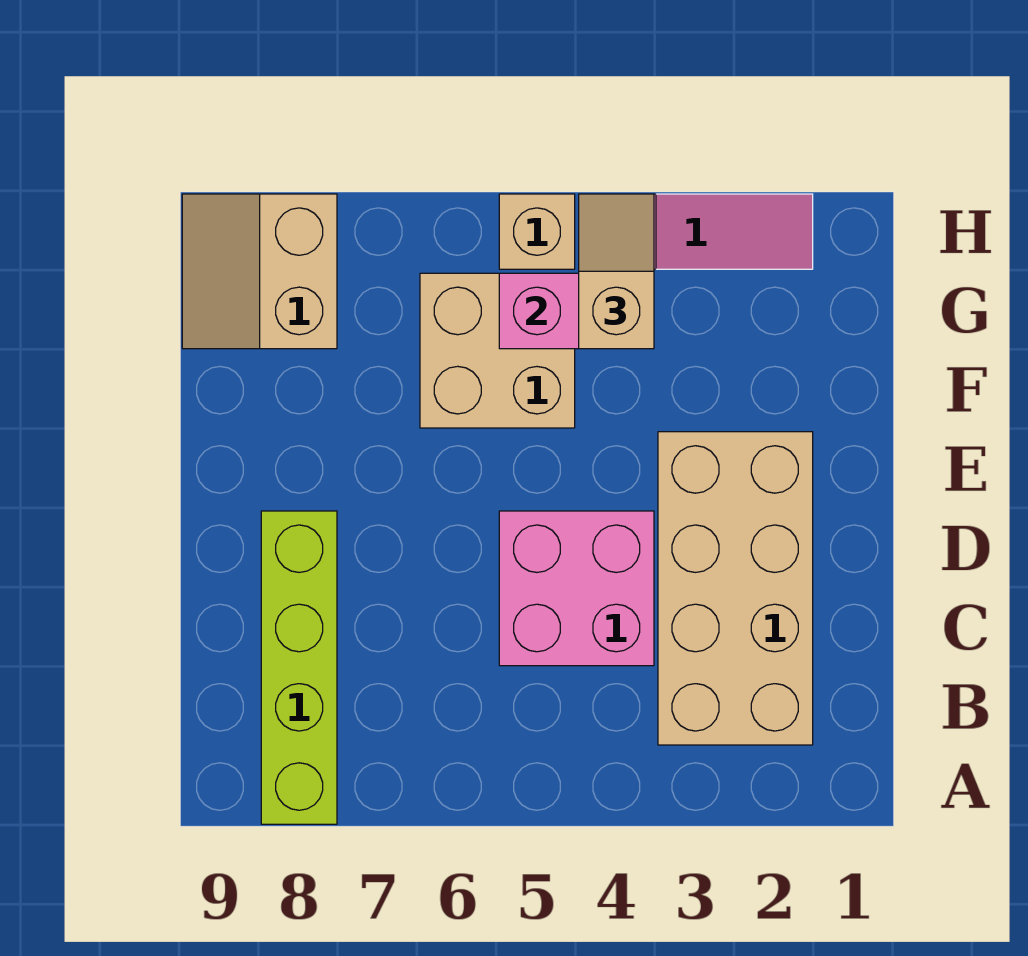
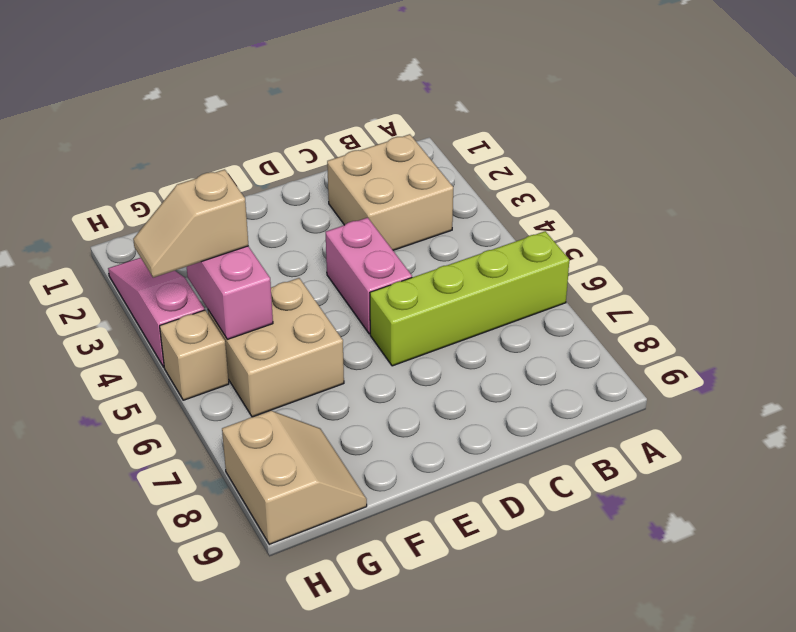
lime 1x4 brick [261,511,337,824] -> lime 1x4 brick moved to [370,231,569,366]
tan 2x4 brick [658,432,813,745] -> tan 2x2 brick [327,134,453,250]
pink 2x2 brick [499,511,654,666] -> pink 1x2 brick [326,218,412,334]
tan 2x2 slope [182,194,337,349] -> tan 2x2 slope turned to [222,410,367,544]

